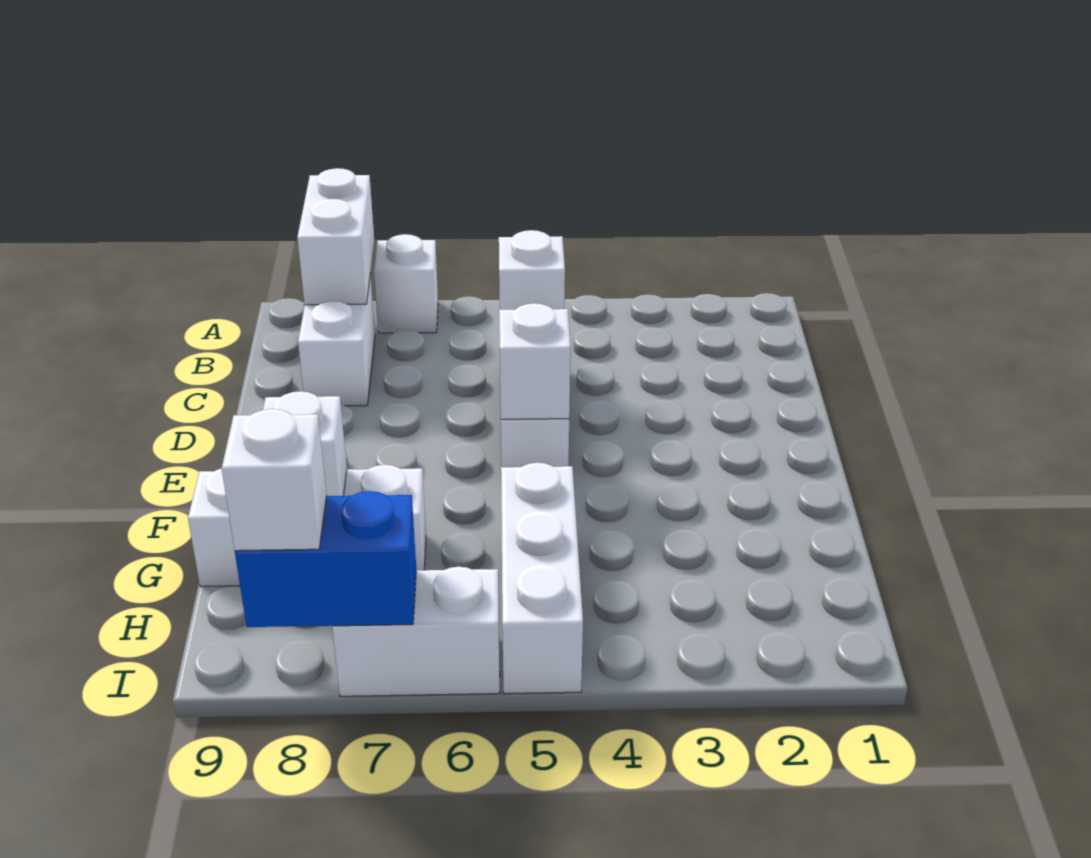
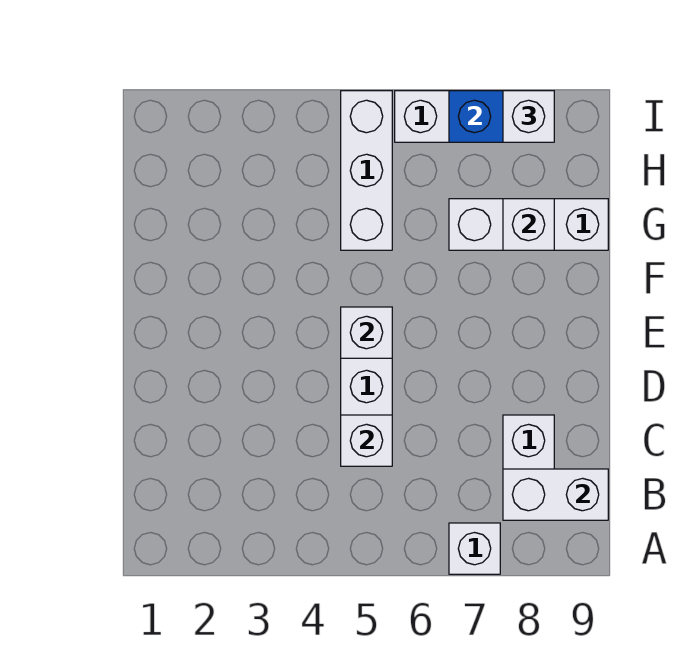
white 1x2 brick [297,168,374,305] -> white 1x2 brick turned to [503,469,608,520]

